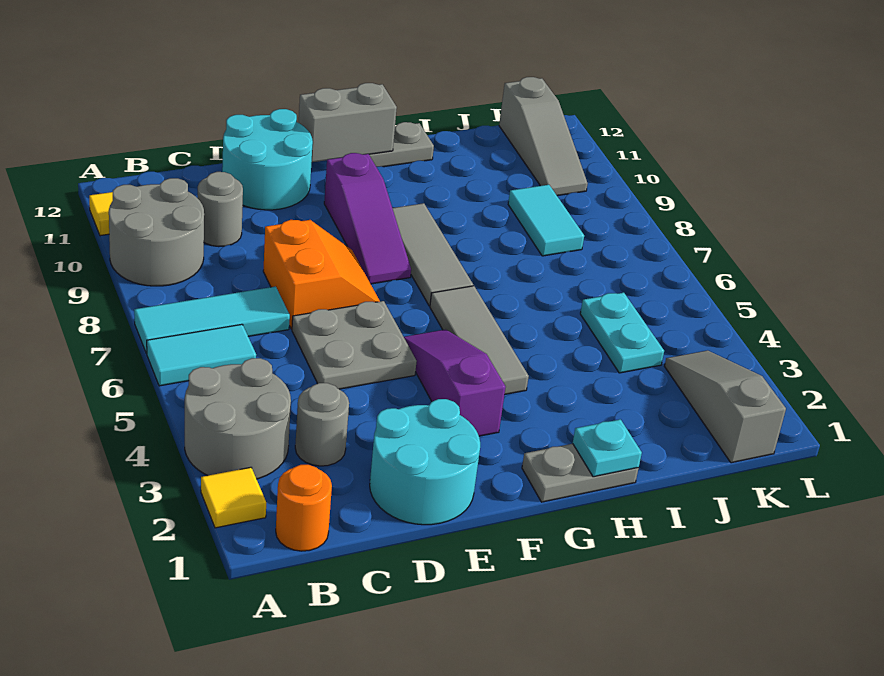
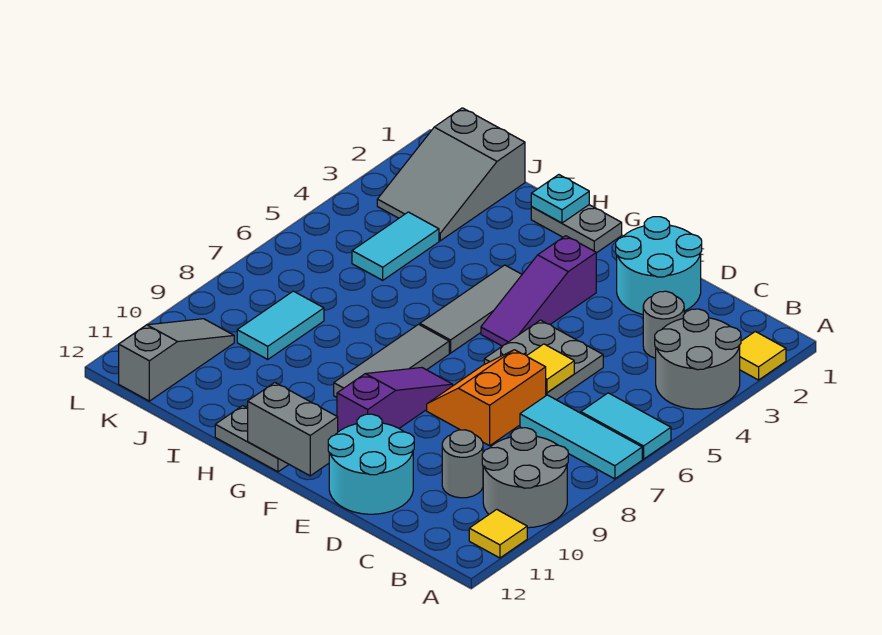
orange 1x1 round brick [276,465,332,551] -> none
none -> yellow 1x1 tile [527,344,574,393]
cyan 1x2 plate [580,293,664,373] -> cyan 1x2 tile [352,212,439,280]
grey 1x3 slope [665,350,786,463] -> grey 2x3 slope [377,108,525,241]

